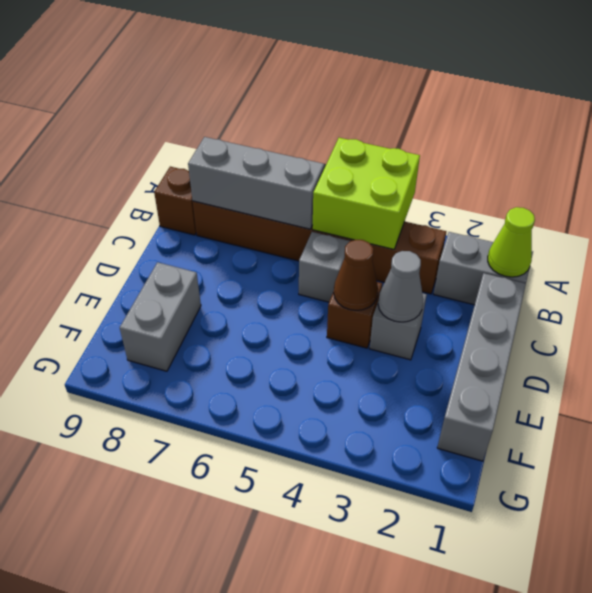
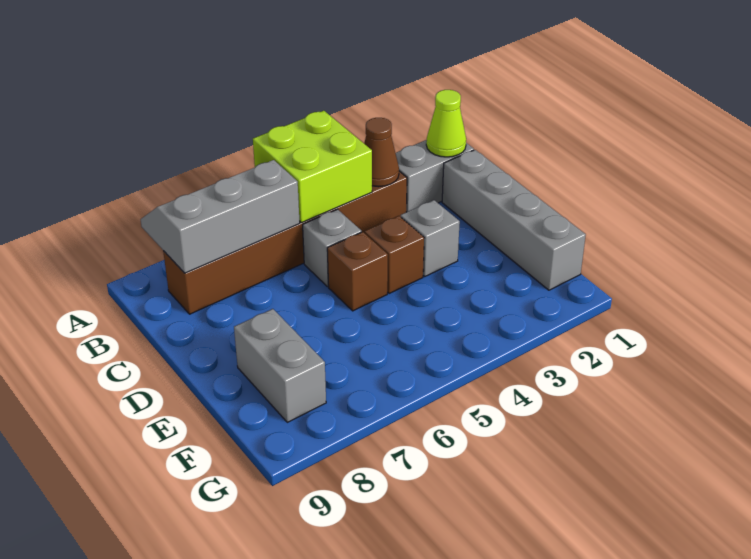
brown 1x1 brick [154,167,196,235] -> brown 1x1 brick moved to [327,232,388,311]
grey 1x1 cone [378,251,423,322] -> none
brown 1x1 cone [334,240,378,310] -> brown 1x1 cone moved to [364,118,399,187]

